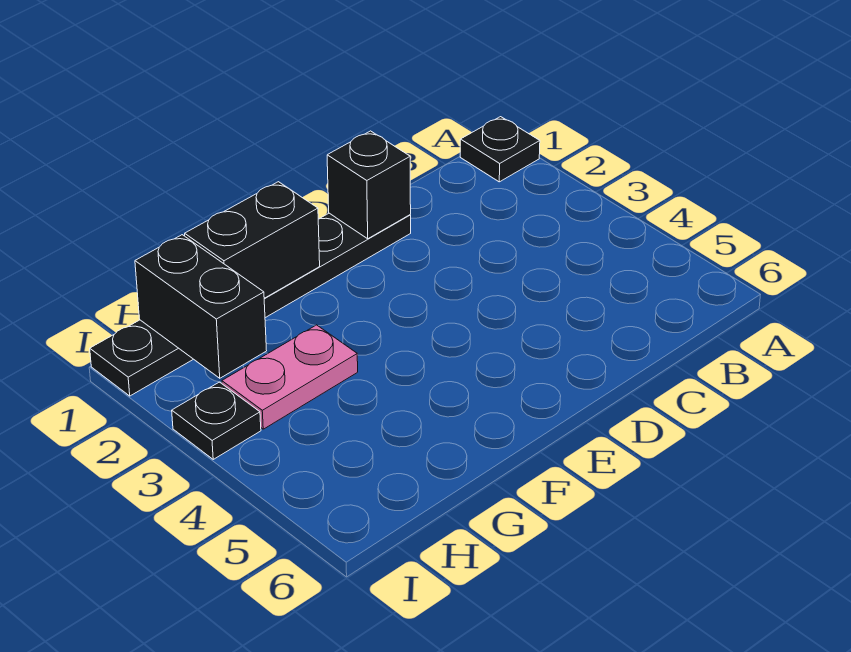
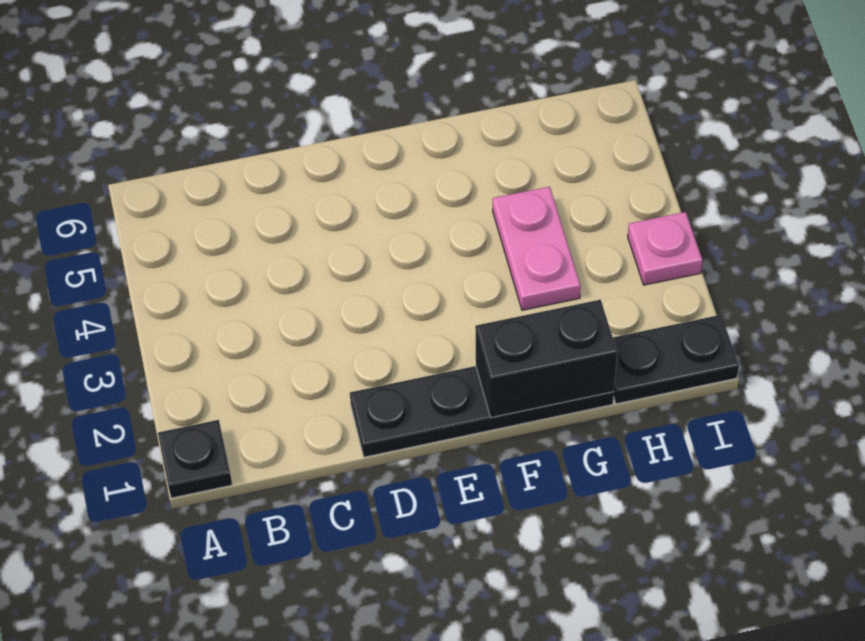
black 1x1 brick [327,131,411,239] -> none
pink 1x2 plate [222,325,358,429] -> pink 1x2 plate turned to [493,187,581,310]
black 1x2 brick [135,235,267,378] -> none
black 1x1 plate [172,382,261,459] -> pink 1x1 plate [628,212,703,285]

